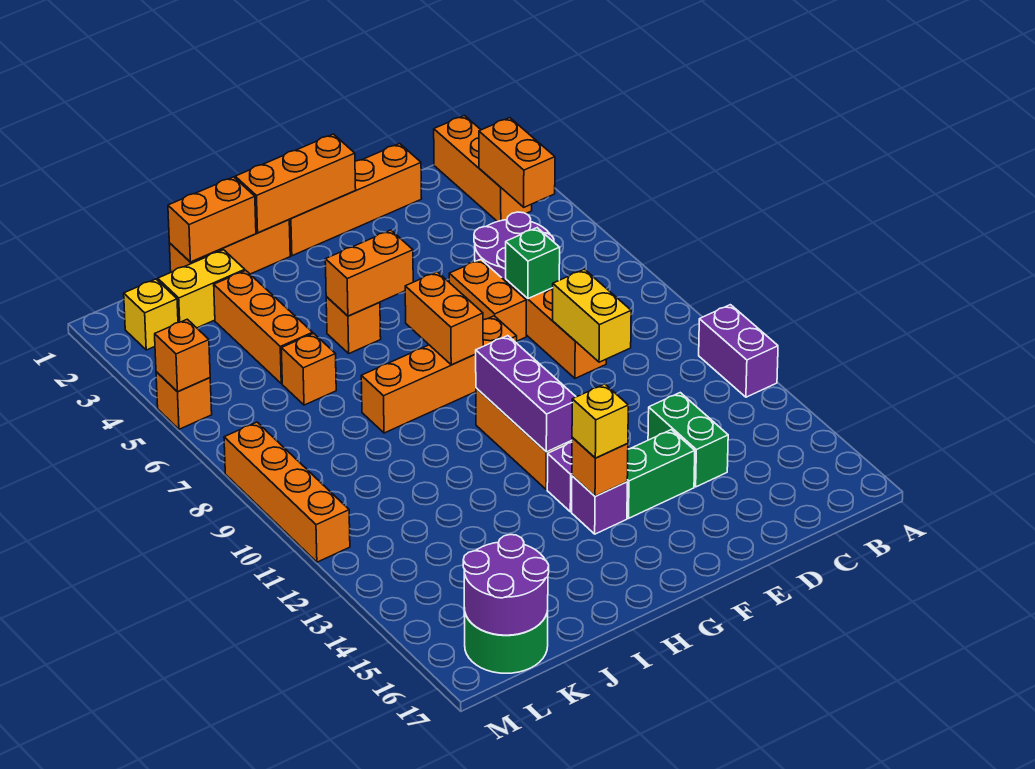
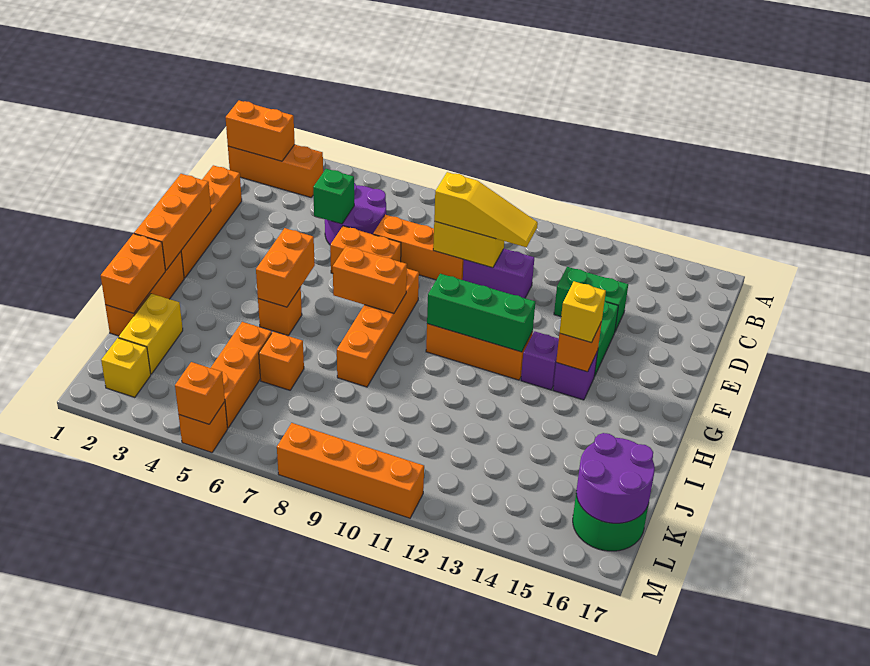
purple 1x2 brick [699,305,778,397] -> purple 1x2 brick moved to [463,249,534,298]
orange 1x2 brick [479,118,555,207] -> orange 1x2 brick moved to [226,101,295,161]
green 1x1 brick [506,228,560,299] -> green 1x1 brick moved to [313,169,354,224]
none -> yellow 1x3 slope [434,172,538,247]
purple 1x3 brick [476,336,576,452] -> green 1x3 brick [427,274,535,352]
orange 1x3 brick [214,270,313,384] -> orange 1x3 brick turned to [211,322,272,428]

